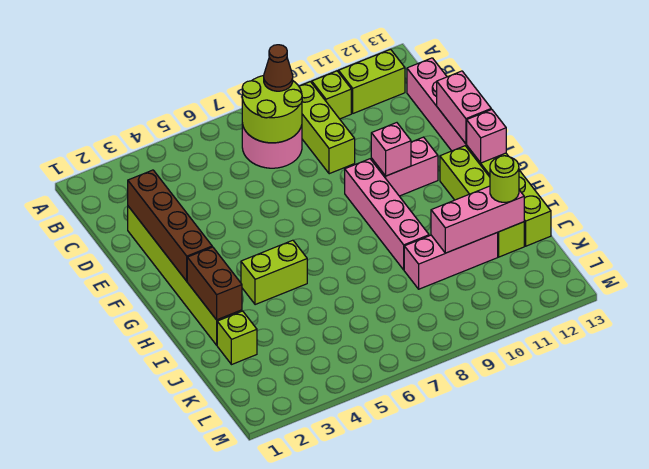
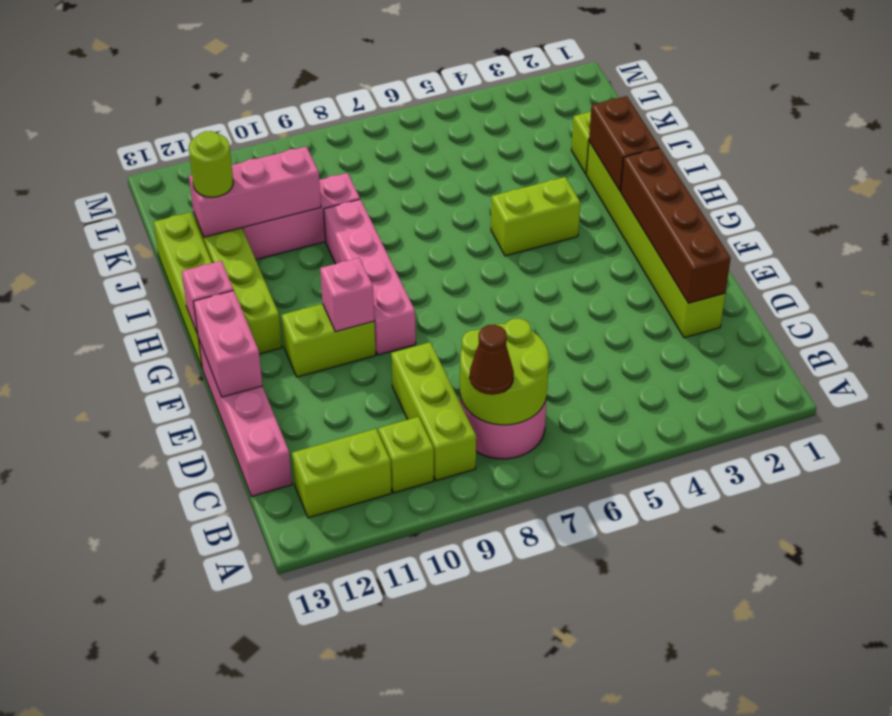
pink 1x2 brick [371,137,438,196] -> lime 1x2 brick [282,304,376,377]

